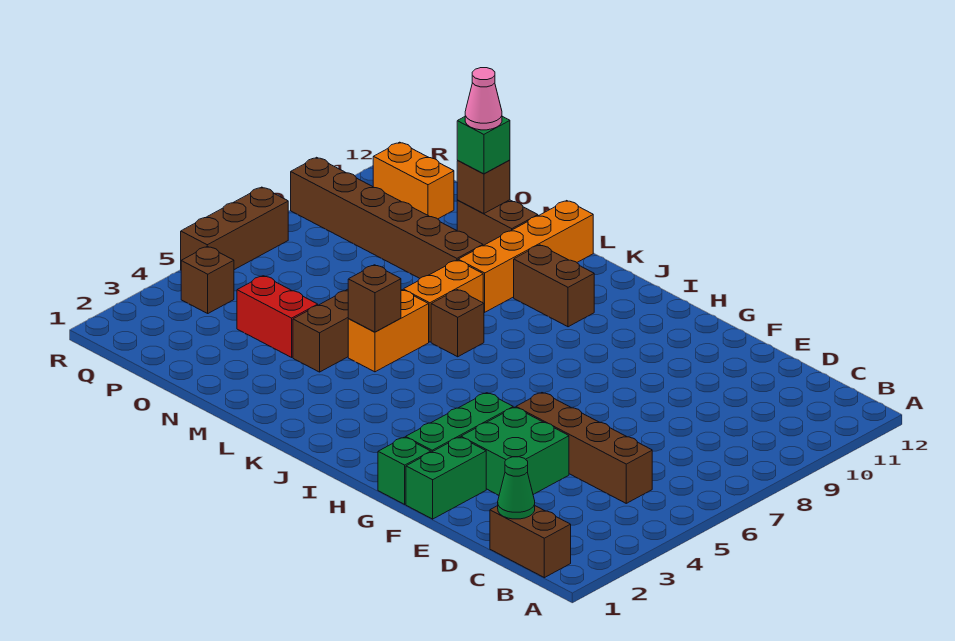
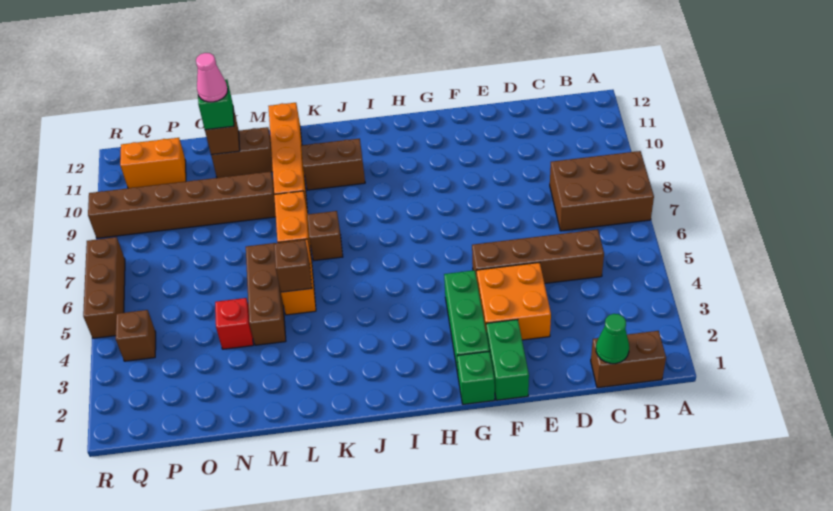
none -> brown 2x3 brick [550,151,654,231]
green 2x2 brick [461,407,569,495] -> orange 2x2 brick [477,262,551,340]
red 1x2 brick [237,276,318,357] -> red 1x1 brick [215,298,253,349]

